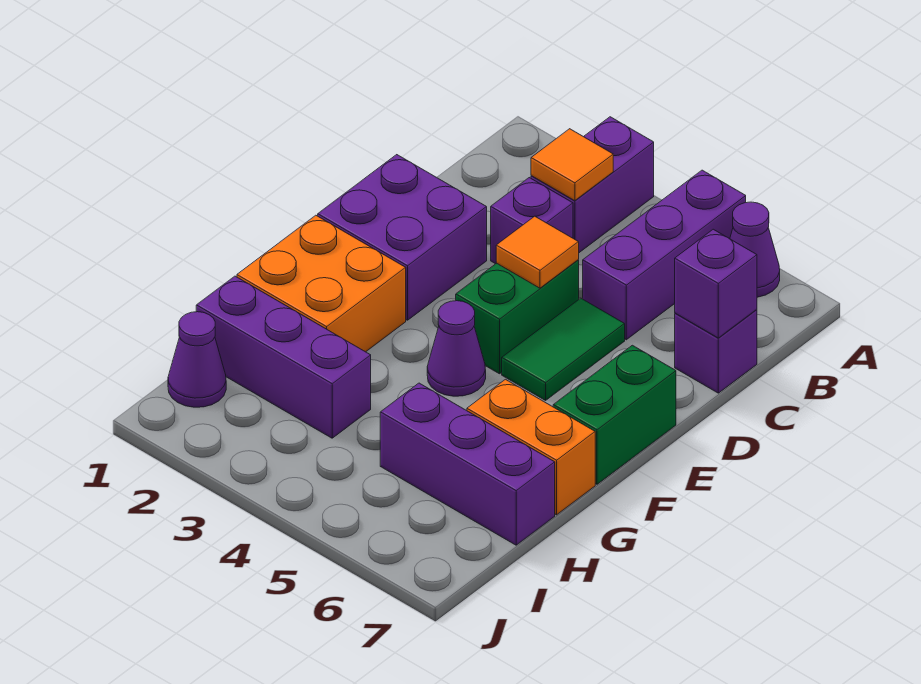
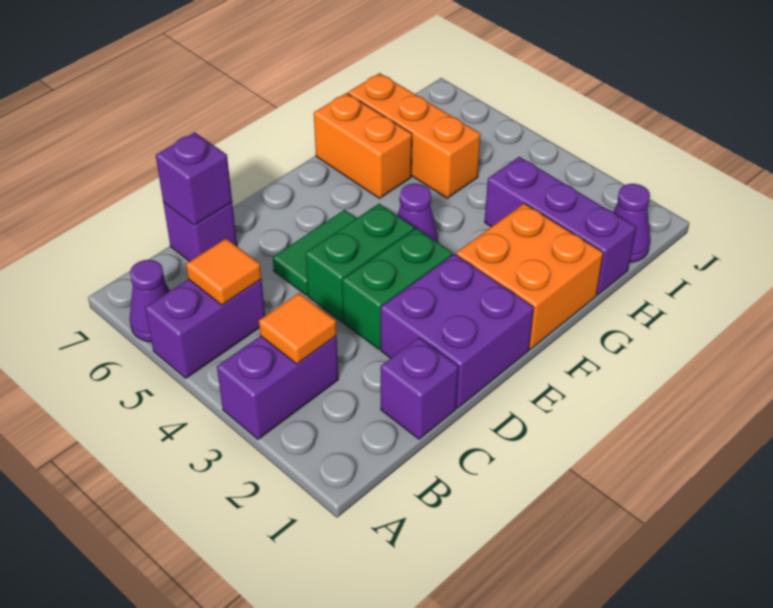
purple 1x3 brick [583,170,746,340] -> purple 1x2 brick [145,279,265,378]
purple 1x1 brick [491,178,573,264] -> purple 1x1 brick moved to [381,338,459,439]
orange 1x1 tile [496,216,579,288] -> orange 1x1 tile moved to [186,239,262,305]
green 1x2 brick [553,345,676,484] -> green 1x2 brick moved to [342,228,453,349]
purple 1x3 brick [380,383,555,545] -> orange 1x3 brick [348,73,481,198]

